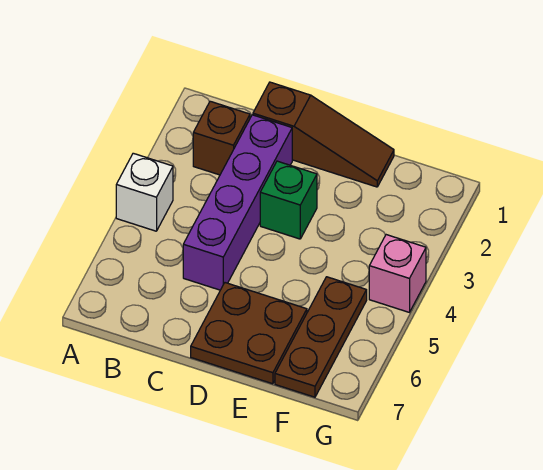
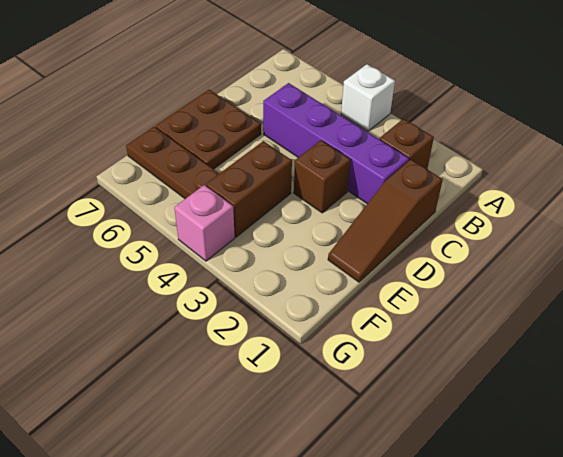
green 1x1 brick [260,161,317,239] -> brown 1x1 brick [294,140,351,213]
none -> brown 1x2 brick [206,141,292,237]

